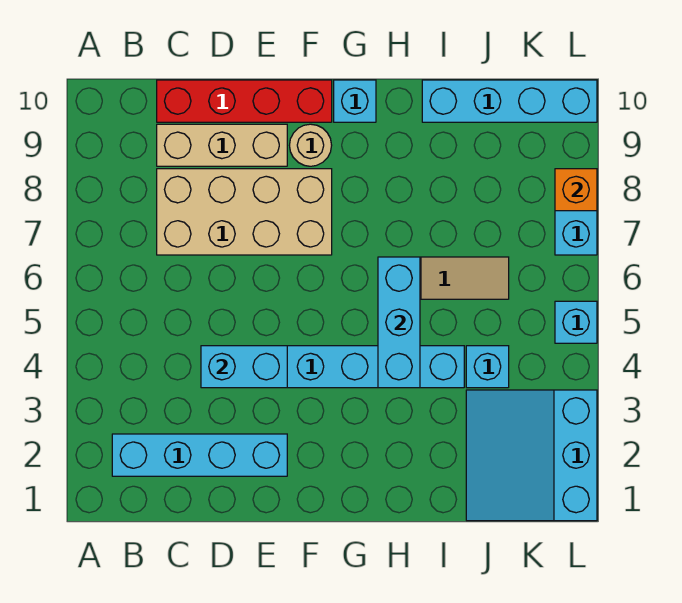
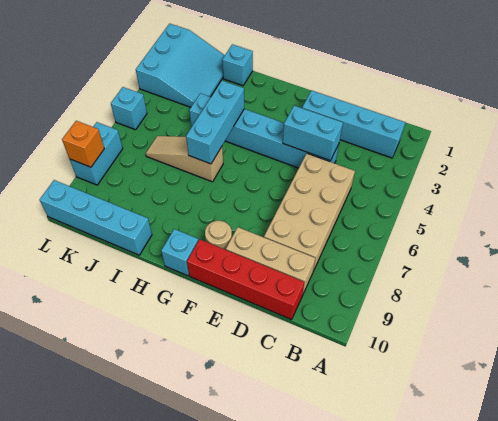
tan 2x4 brick [157,169,332,255] -> tan 2x4 brick turned to [264,153,355,271]
cyan 1x1 brick [466,346,509,388] -> cyan 1x1 brick moved to [222,44,253,86]

